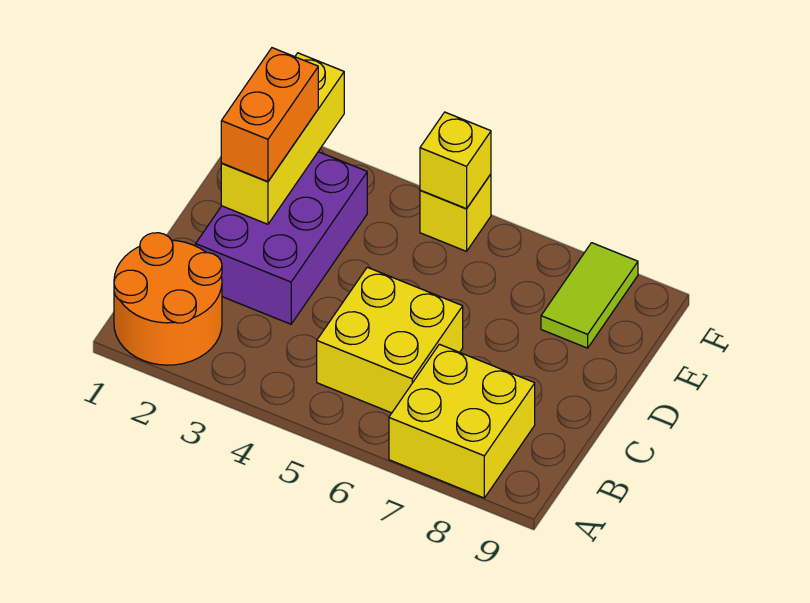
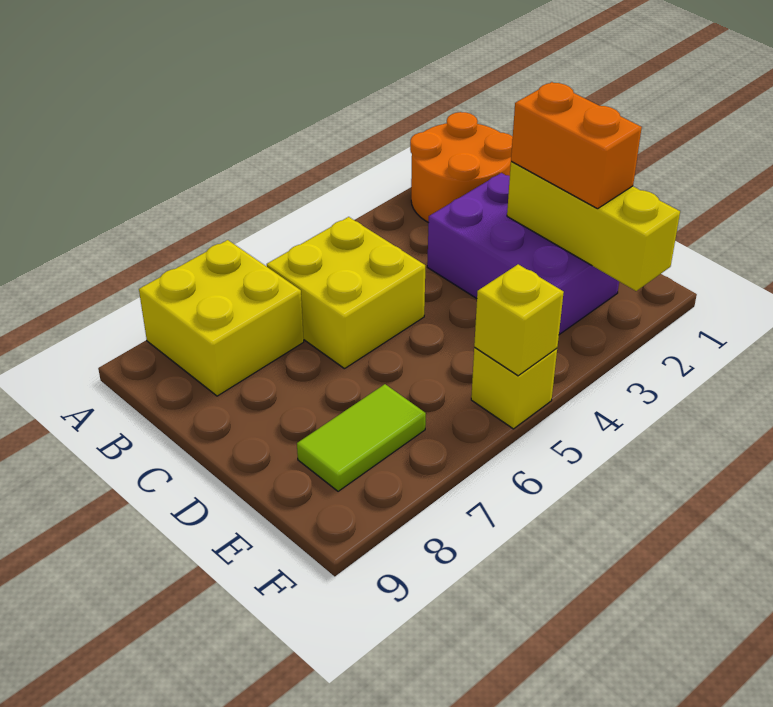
lime 1x2 tile [541,243,638,348] -> lime 1x2 tile turned to [297,384,426,491]

